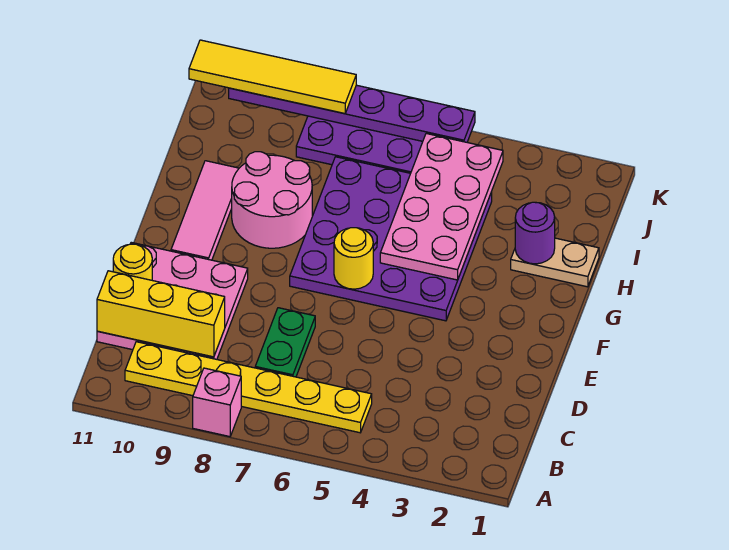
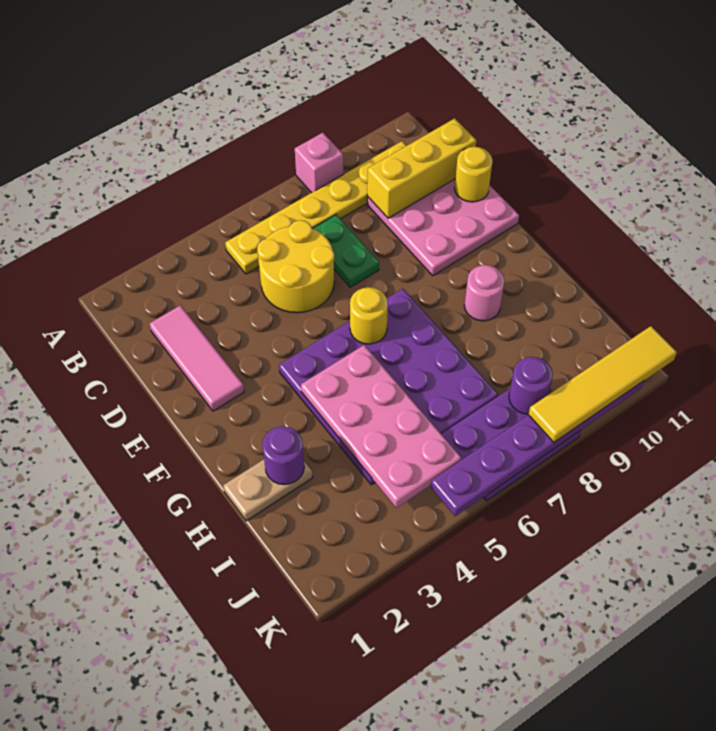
none -> yellow 2x2 round brick [257,220,334,313]
pink 1x3 tile [171,161,239,260] -> pink 1x3 tile moved to [149,305,244,411]
pink 2x2 round brick [232,152,312,248] -> pink 1x1 round brick [464,265,505,321]
none -> purple 1x1 round brick [509,357,553,414]

